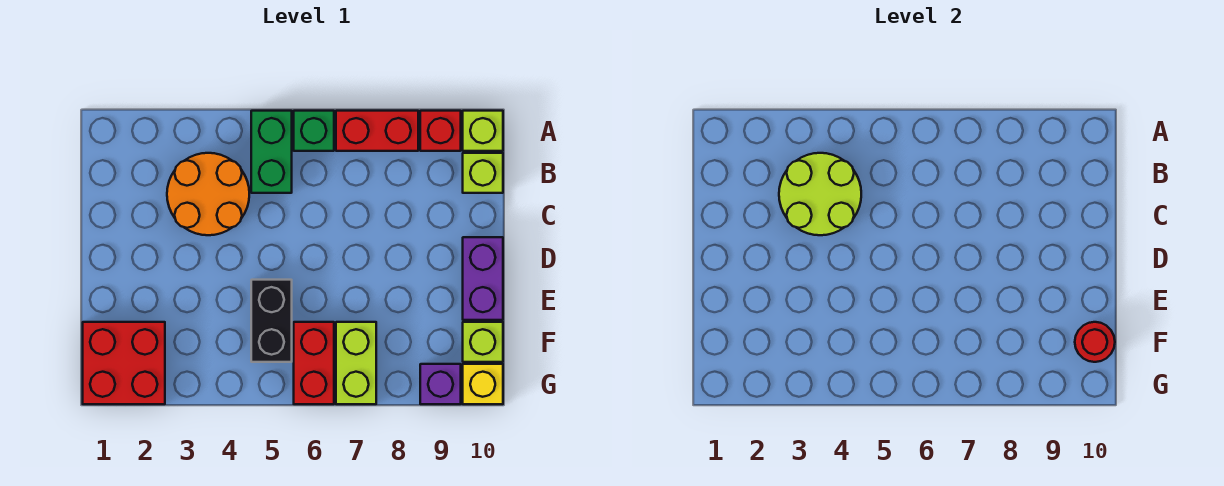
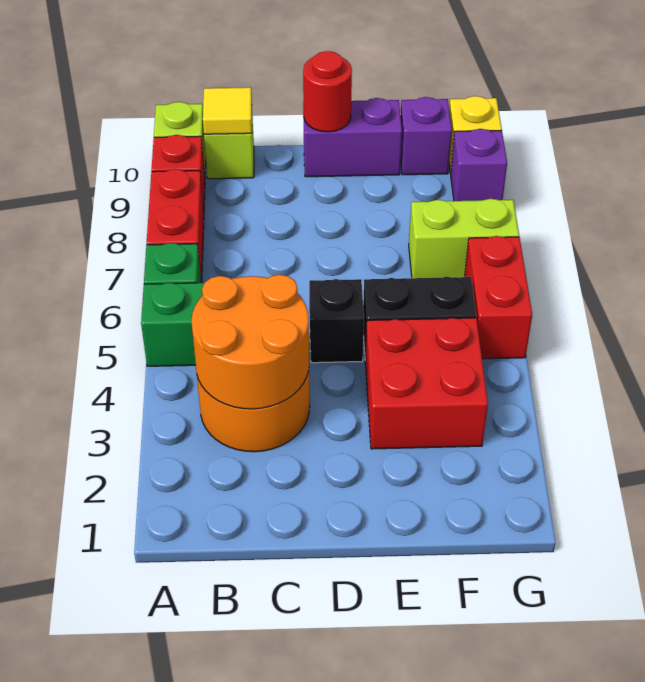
lime 2x2 round brick [779,153,861,235] -> orange 2x2 round brick [191,275,309,409]
none -> yellow 1x1 tile [203,87,252,134]
none -> black 1x1 brick [309,279,364,363]
red 2x2 brick [83,322,165,404] -> red 2x2 brick moved to [365,318,488,449]
red 1x2 brick [294,322,334,404] -> red 1x2 brick turned to [465,236,532,359]
lime 1x1 brick [463,322,503,362] -> purple 1x1 brick [400,97,452,175]
red 1x1 round brick [1075,322,1115,362] -> red 1x1 round brick moved to [303,51,352,132]

